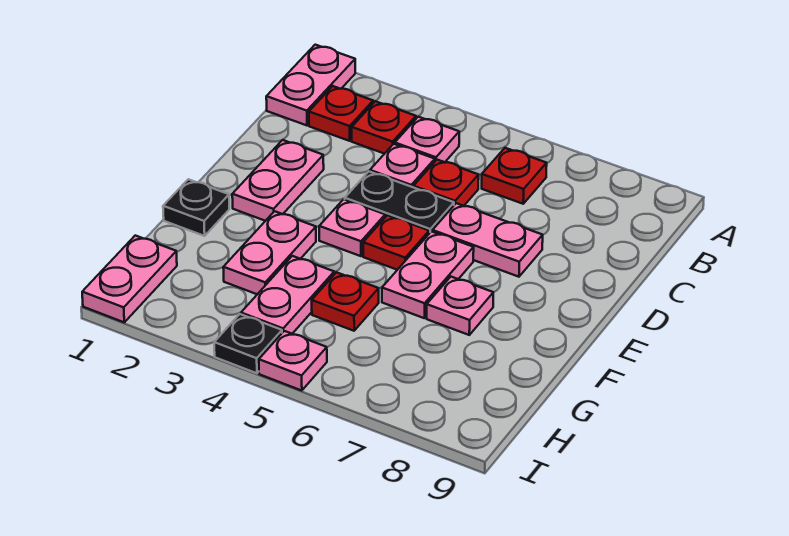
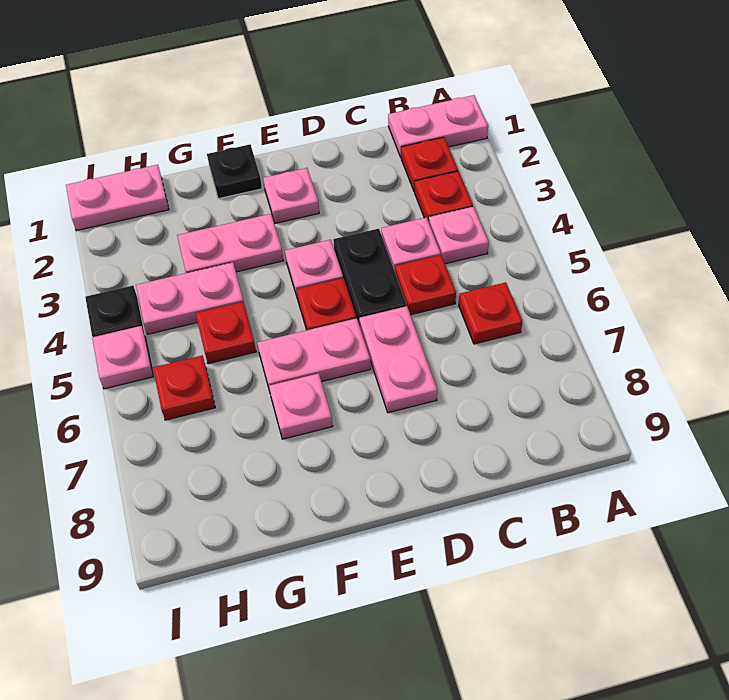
pink 1x2 plate [232,140,324,221] -> pink 1x1 plate [263,168,319,223]
none -> red 1x1 plate [153,356,215,420]

